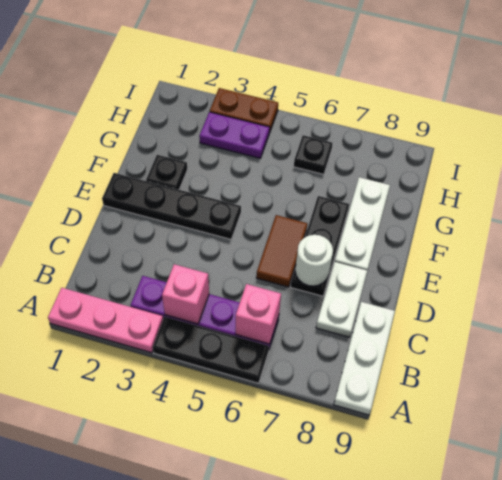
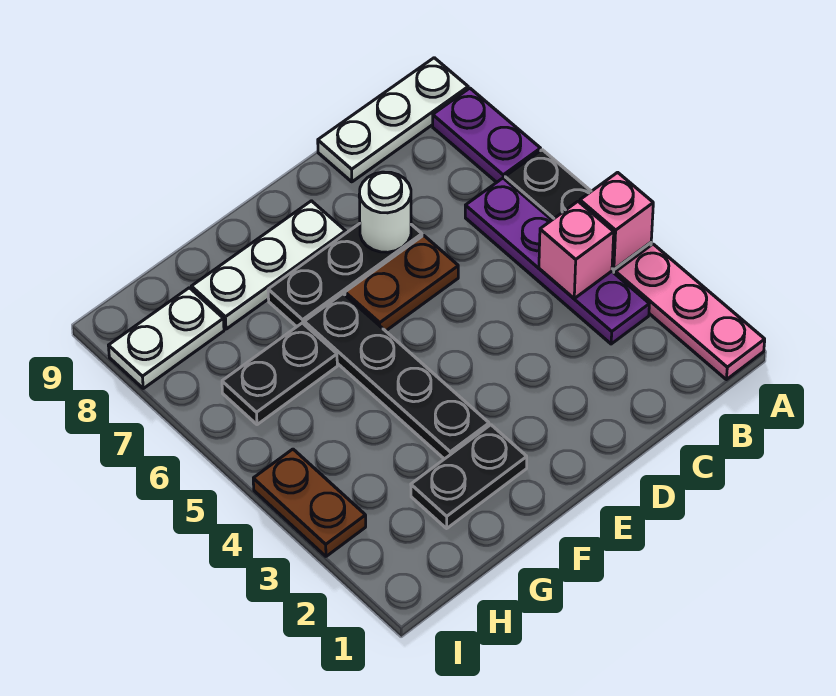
pink 1x1 brick [236,284,281,344] -> pink 1x1 brick moved to [580,172,653,269]
white 1x2 plate [316,262,367,337] -> white 1x2 plate moved to [108,288,224,388]
brown 1x2 tile [256,215,307,287] -> brown 1x2 plate [345,235,458,331]
black 1x4 plate [102,173,241,239] -> black 1x4 plate moved to [304,294,489,459]
black 1x1 plate [146,155,187,190] -> black 1x2 plate [411,425,527,528]
purple 1x2 plate [199,112,270,158] -> purple 1x2 plate moved to [433,88,541,182]
black 1x1 plate [294,135,333,174] -> black 1x2 plate [222,323,337,425]

